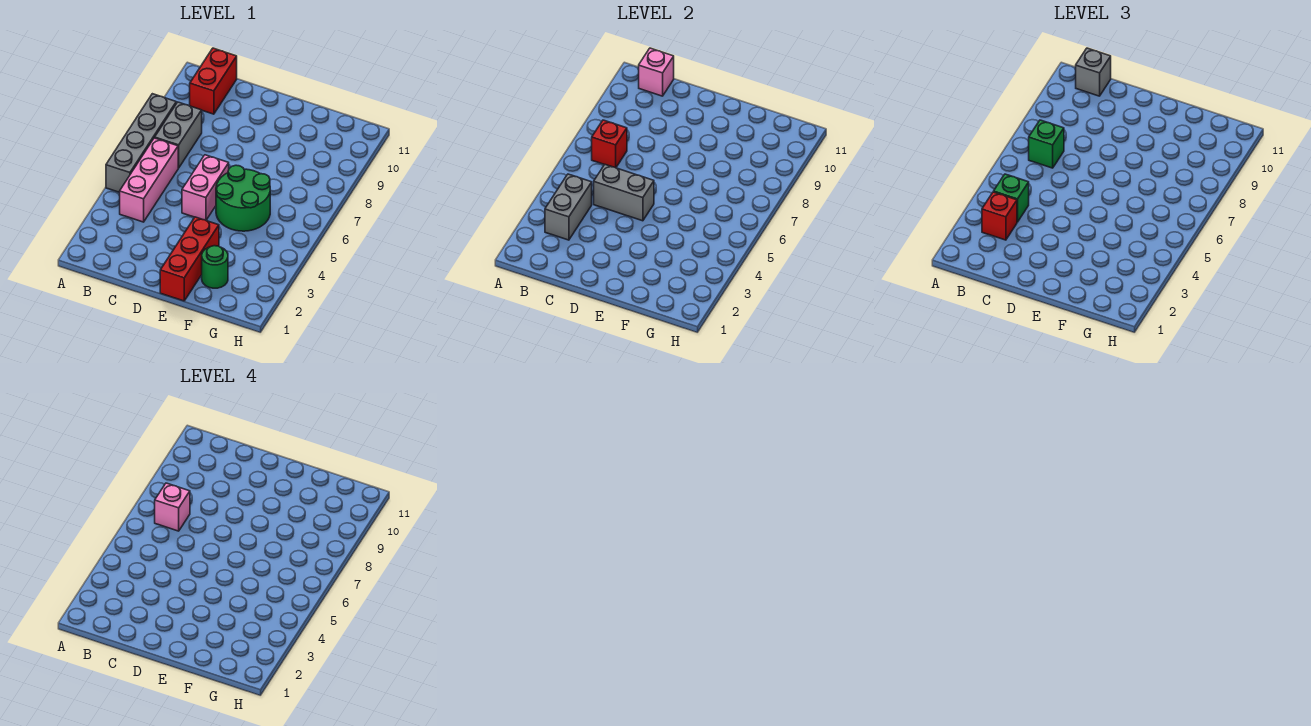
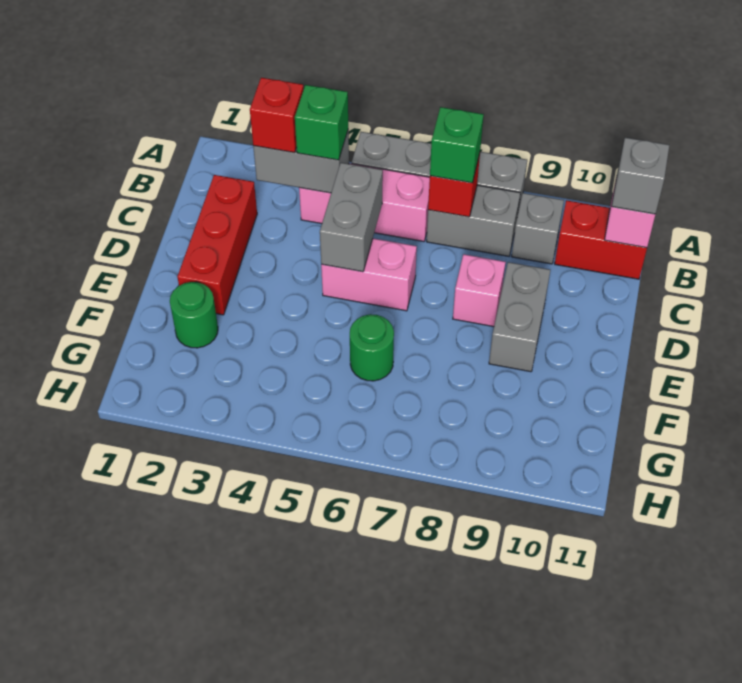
pink 1x1 brick [155,483,190,531] -> pink 1x1 brick moved to [453,254,506,327]
none -> grey 1x1 brick [512,193,564,264]
none -> grey 1x2 brick [489,262,550,372]
red 1x3 brick [160,217,219,301] -> red 1x3 brick turned to [177,175,257,315]
green 2x2 round brick [216,165,270,231] -> green 1x1 round brick [350,314,394,381]

